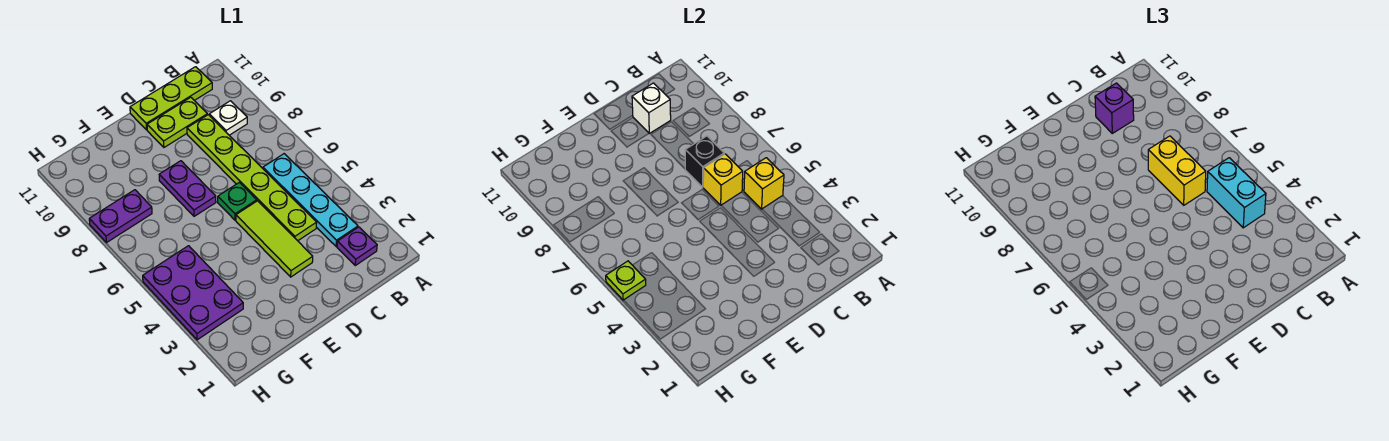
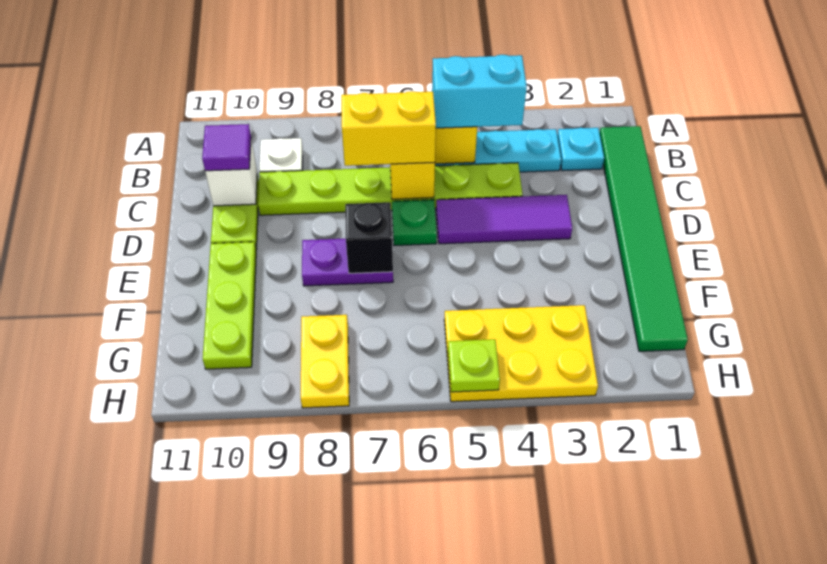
none -> green 1x6 tile [599,126,688,351]
purple 1x1 plate [337,227,377,265] -> cyan 1x1 plate [557,128,604,171]
lime 1x3 plate [130,67,212,130] -> lime 1x3 plate moved to [203,242,256,369]
black 1x1 brick [685,136,724,187] -> black 1x1 brick moved to [345,202,393,273]
purple 1x1 brick [1095,83,1134,133] -> purple 1x1 tile [202,124,251,171]
lime 1x3 tile [236,201,313,277] -> purple 1x3 tile [436,195,572,244]
purple 2x3 plate [143,246,243,340] -> yellow 2x3 plate [444,305,598,402]
purple 1x2 plate [89,190,152,242] -> yellow 1x2 plate [301,315,349,408]

